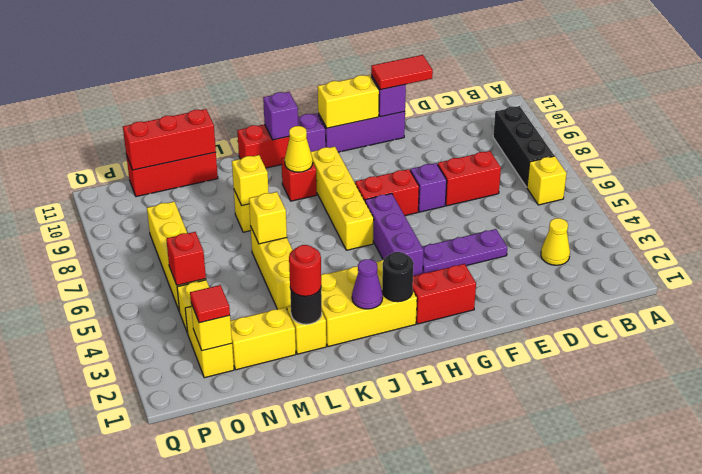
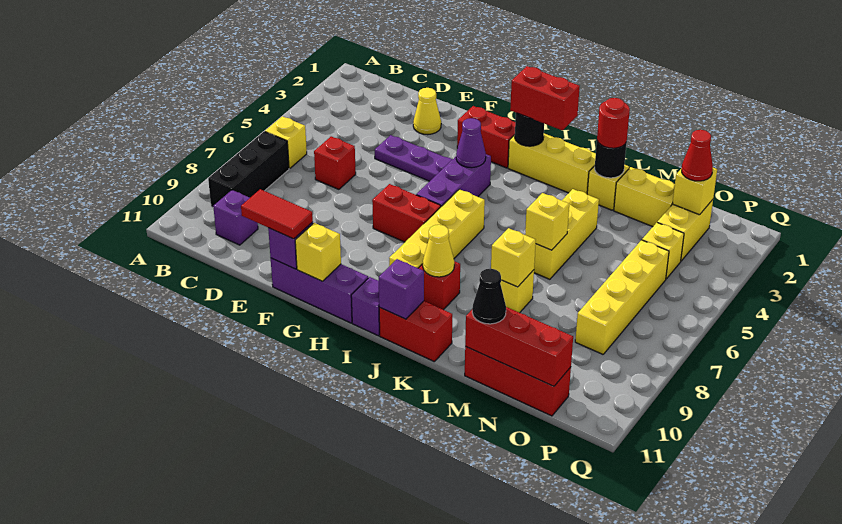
yellow 1x1 cone [541,218,570,265] -> yellow 1x1 cone moved to [413,88,441,135]
red 1x2 brick [437,151,501,206] -> red 1x2 brick moved to [510,66,580,130]
purple 1x1 brick [410,163,447,212] -> purple 1x1 brick moved to [213,190,258,245]
yellow 1x2 brick [318,75,379,128] -> yellow 1x1 brick [295,223,341,281]
yellow 2x3 brick [321,260,417,347] -> yellow 1x3 brick [508,133,596,194]
purple 1x1 cone [352,259,383,309] -> purple 1x1 cone moved to [456,118,486,168]
none -> black 1x1 cone [472,269,506,324]
red 1x1 tile [190,285,230,323] -> red 1x1 cone [682,130,713,181]
red 1x1 brick [166,232,206,285] -> red 1x1 brick moved to [314,136,356,189]

